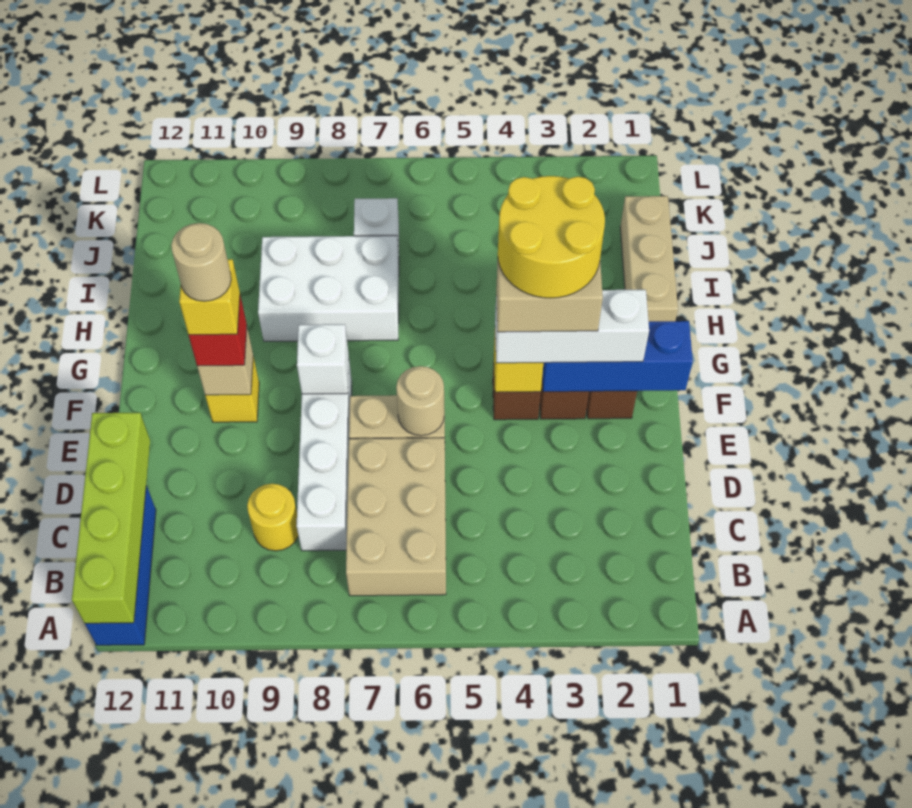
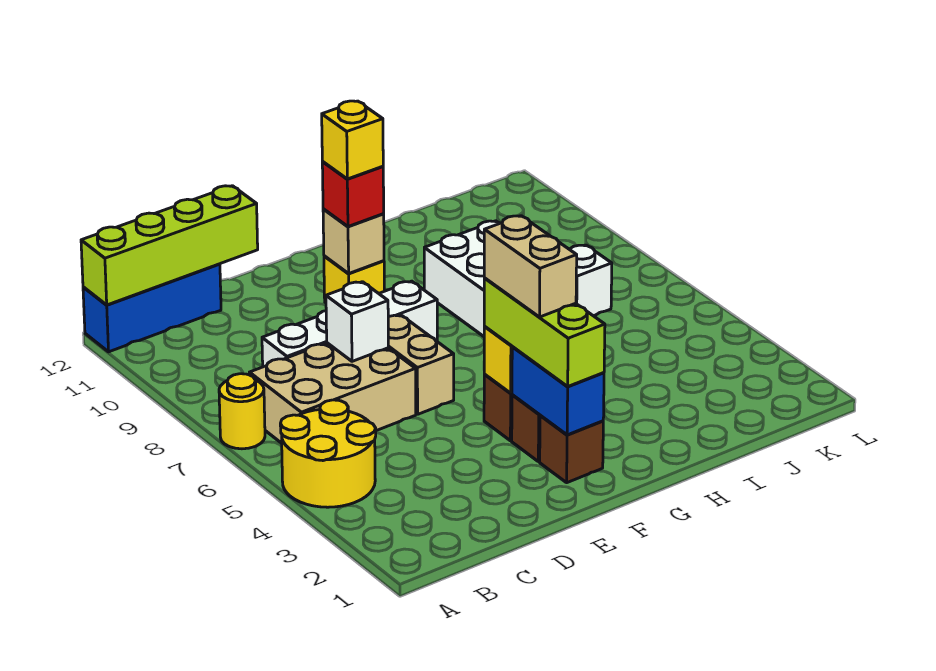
yellow 1x1 round brick [247,484,298,551] -> yellow 1x1 round brick moved to [219,374,265,449]
tan 1x1 round brick [396,366,444,436] -> none
blue 1x3 brick [542,321,693,392] -> blue 1x2 brick [512,347,604,435]
white 1x3 brick [495,290,649,363] -> lime 1x3 brick [484,278,605,386]
yellow 2x2 round brick [498,176,605,298] -> yellow 2x2 round brick moved to [280,400,376,507]
white 1x1 brick [297,324,349,394] -> white 1x1 brick moved to [326,282,388,361]
tan 1x1 round brick [171,223,231,301] -> none
tan 1x3 brick [620,196,678,321] -> none

